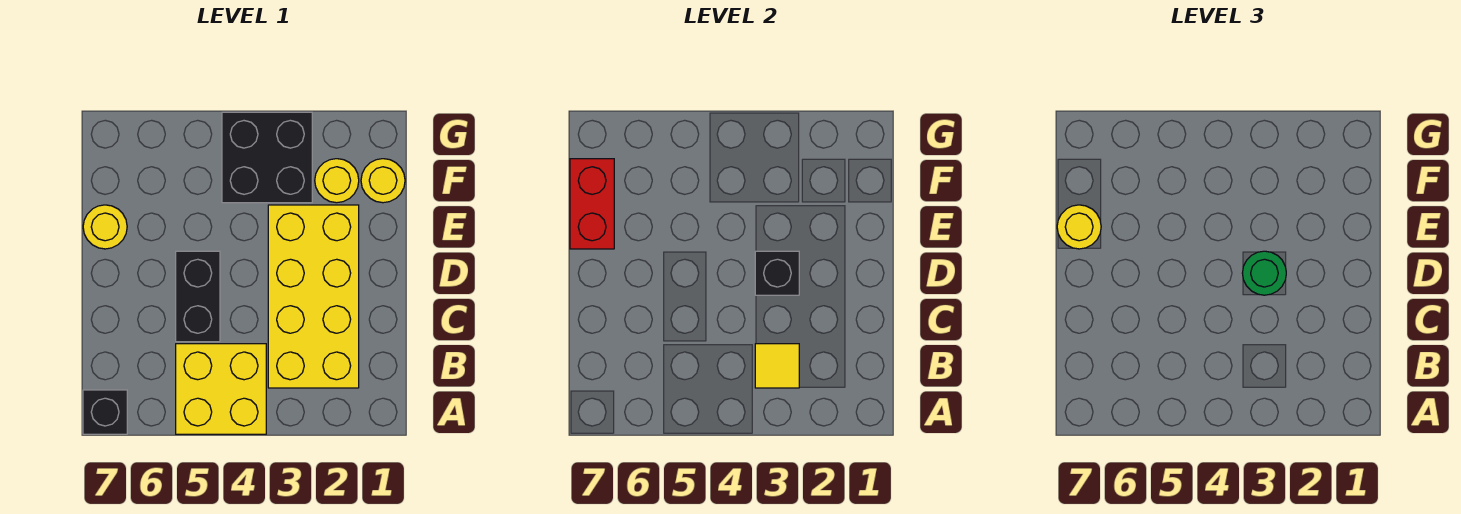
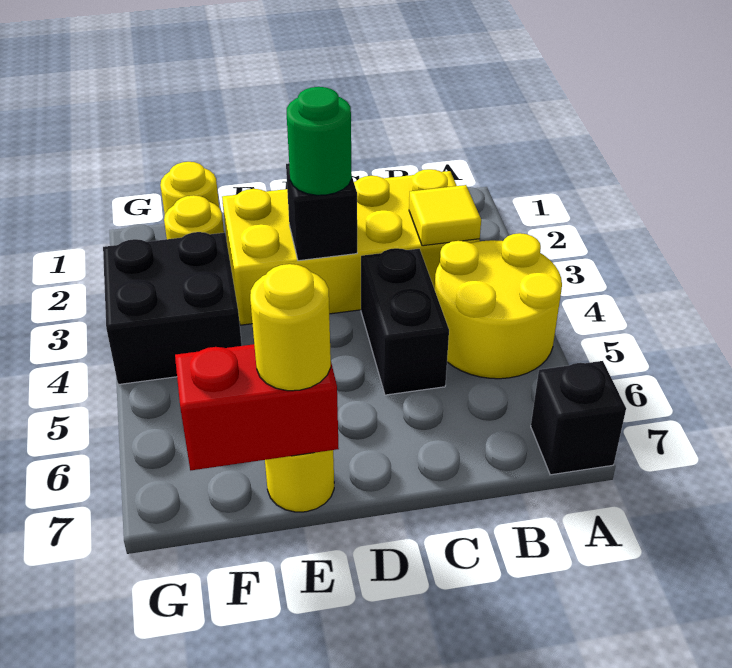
yellow 2x2 brick [176,344,266,434] -> yellow 2x2 round brick [435,233,562,379]
black 1x2 brick [176,251,220,342] -> black 1x2 brick turned to [361,248,449,395]

